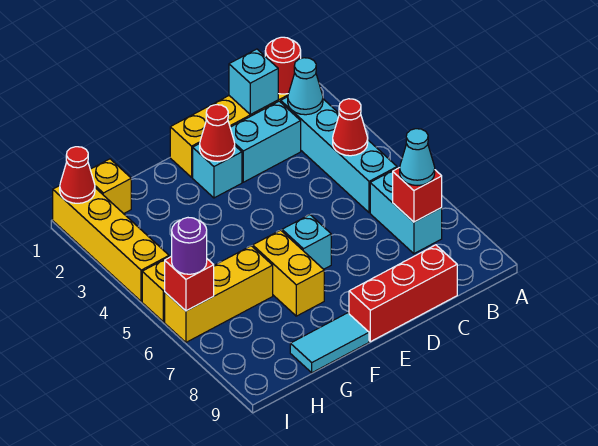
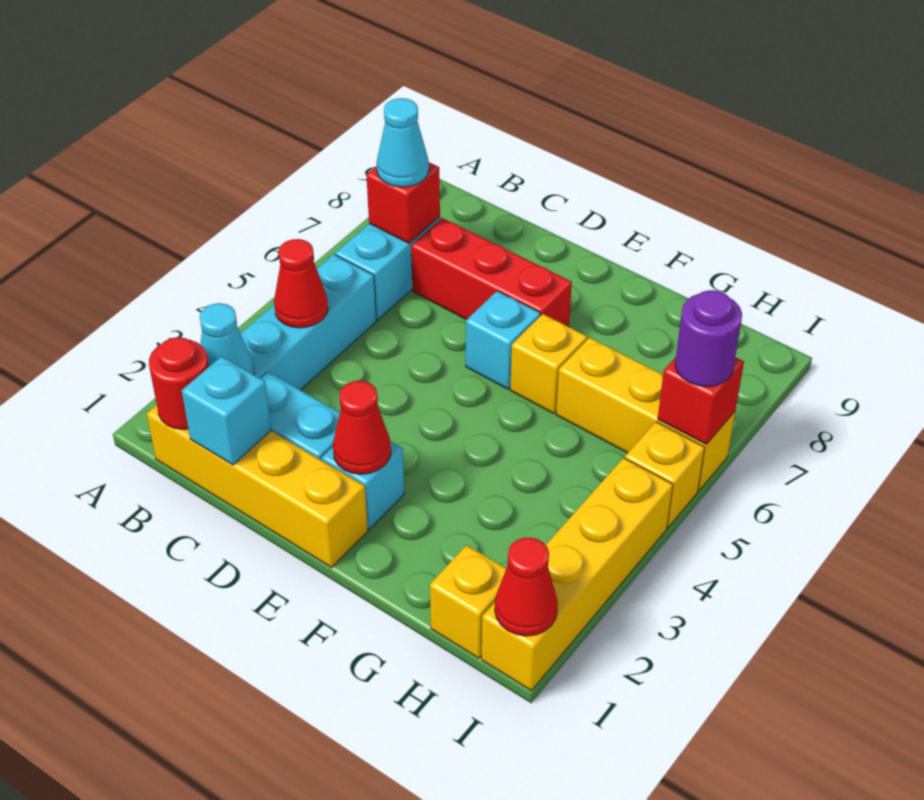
red 1x3 brick [349,245,457,342] -> red 1x3 brick moved to [411,218,572,327]
yellow 1x2 brick [253,230,324,316] -> yellow 1x1 brick [510,314,587,414]
cyan 1x2 tile [290,313,369,373] -> none

